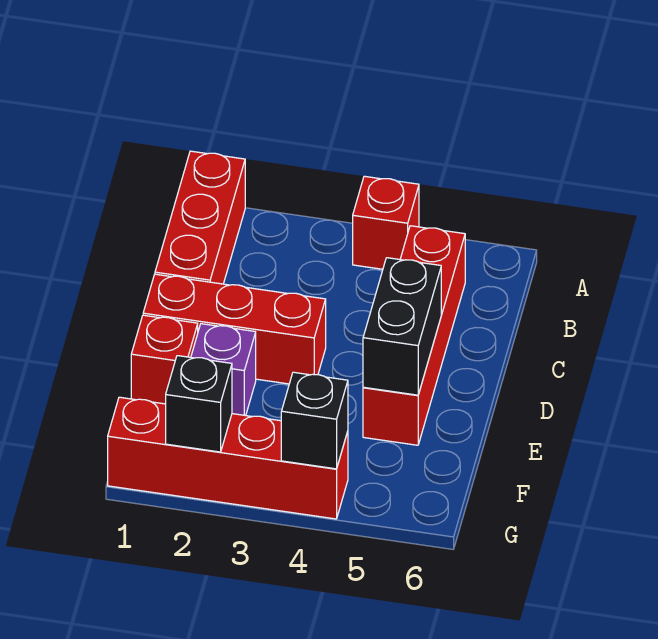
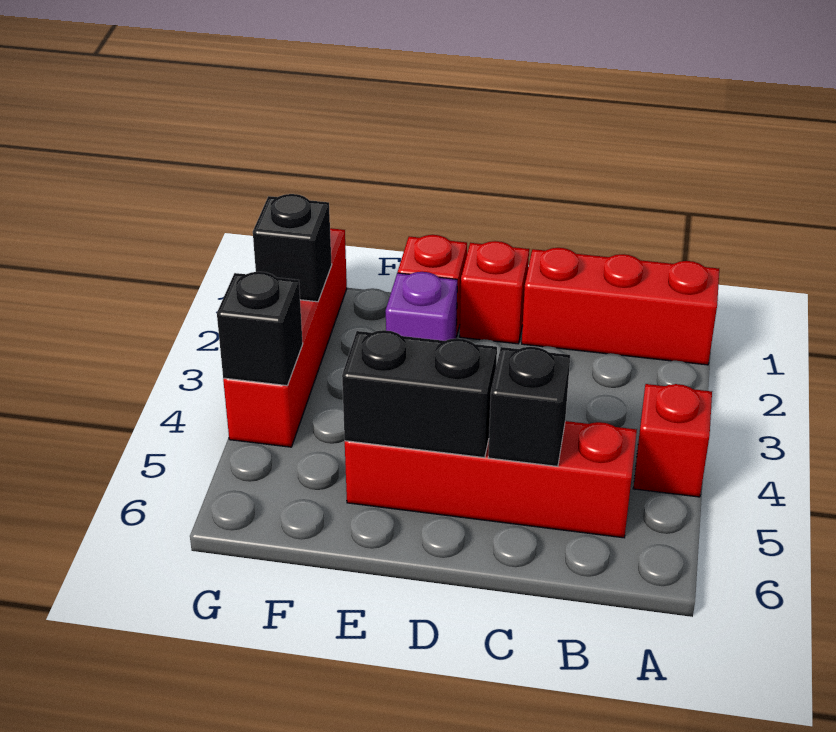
none -> black 1x1 brick [488,347,570,466]
red 1x3 brick [143,274,326,384] -> red 1x1 brick [460,241,529,344]

